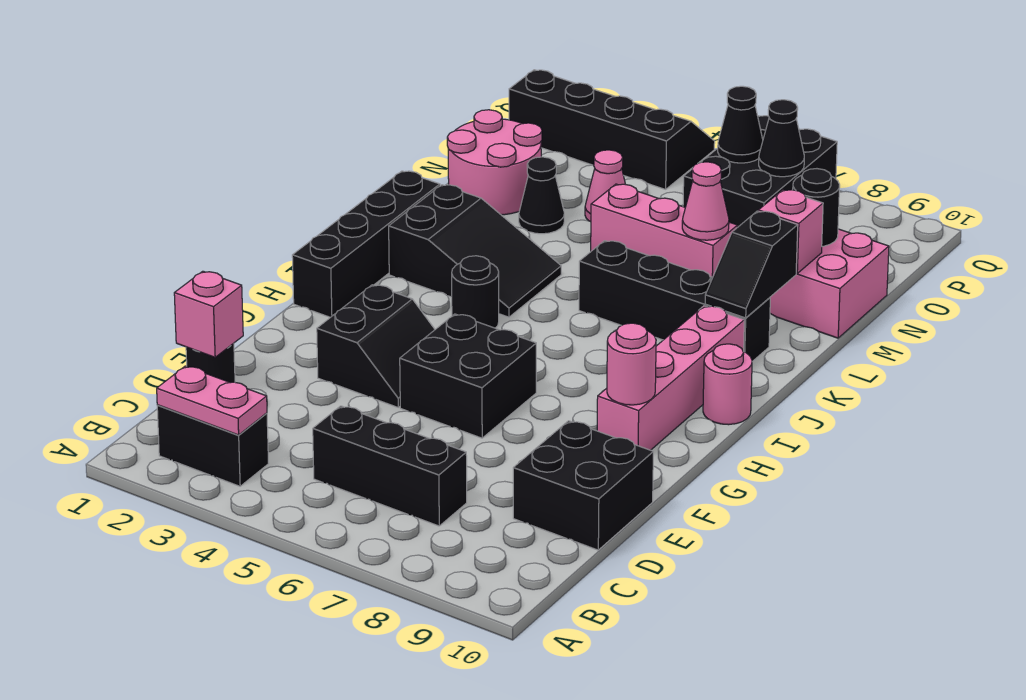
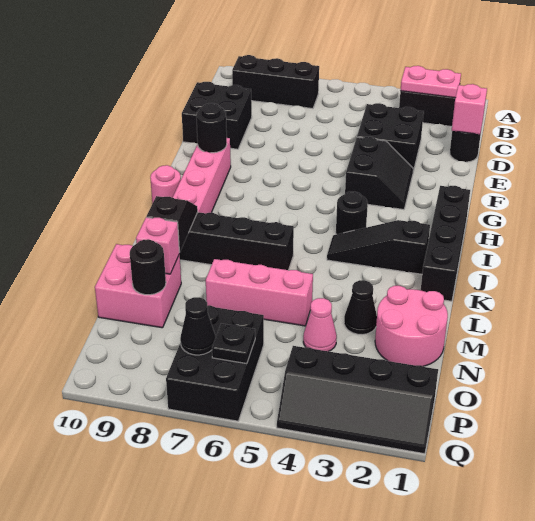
black 1x3 brick [313,406,467,526] -> black 1x3 brick moved to [232,55,319,109]
black 2x2 slope [317,285,435,407] -> black 2x2 slope turned to [345,137,413,210]
black 2x2 brick [400,314,536,438] -> black 2x2 brick moved to [357,103,424,171]
pink 1x1 round brick [607,323,656,405] -> black 1x1 round brick [196,103,227,153]
black 2x3 slope [389,185,561,317] -> black 1x3 slope [327,220,430,274]
pink 1x1 cone [682,162,729,240] -> none
black 1x1 cone [718,86,763,163] -> black 1x1 plate [212,324,255,364]

